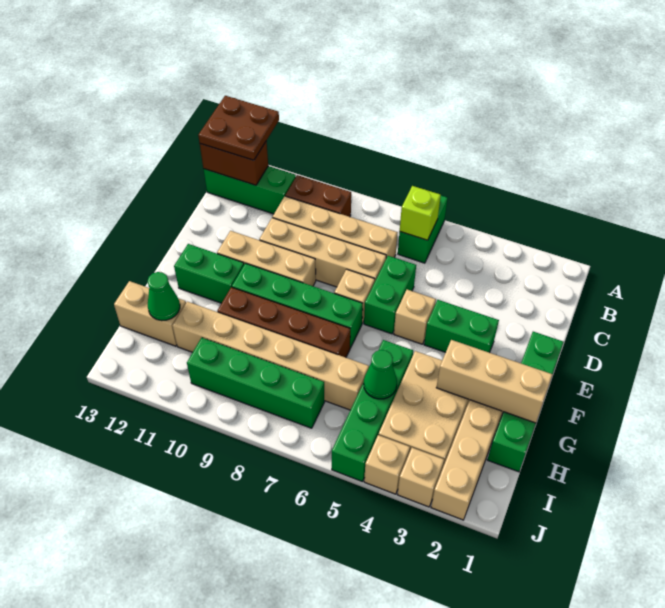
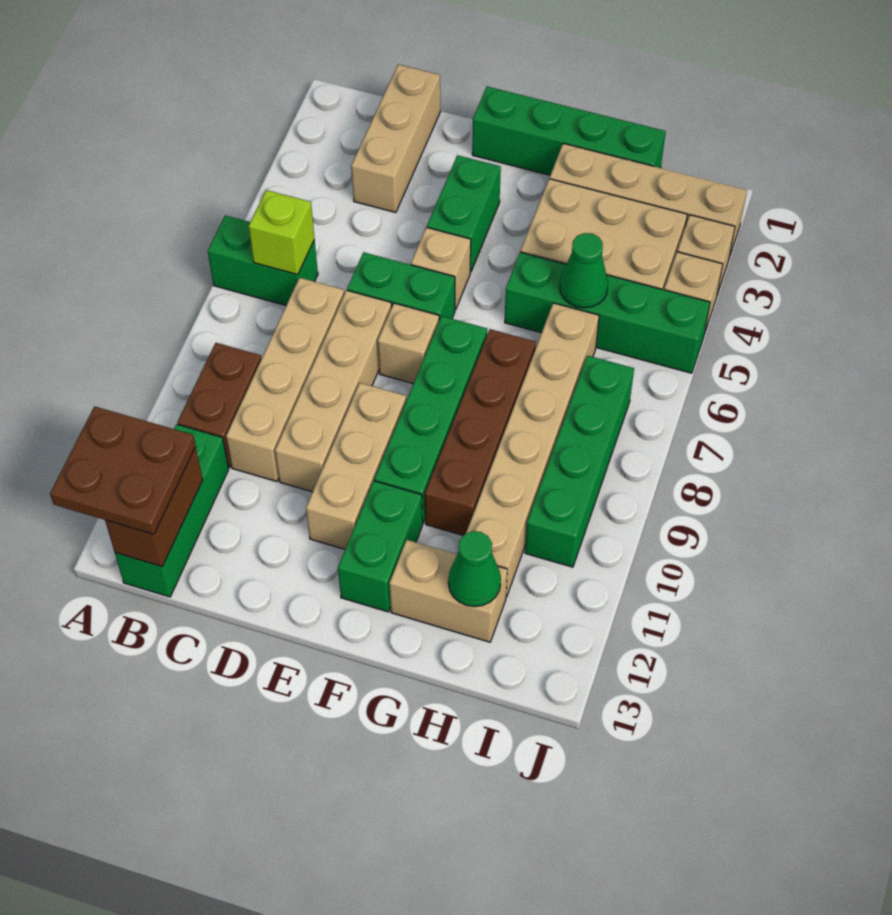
tan 1x3 brick [436,340,553,423] -> tan 1x3 brick moved to [351,64,440,213]
tan 1x2 brick [114,281,186,346] -> tan 1x2 brick turned to [389,540,507,642]

